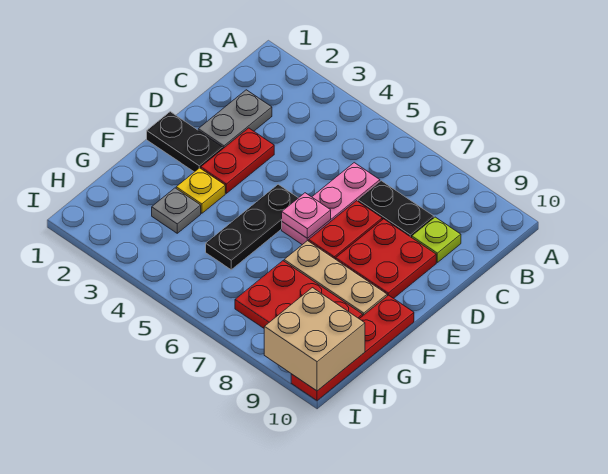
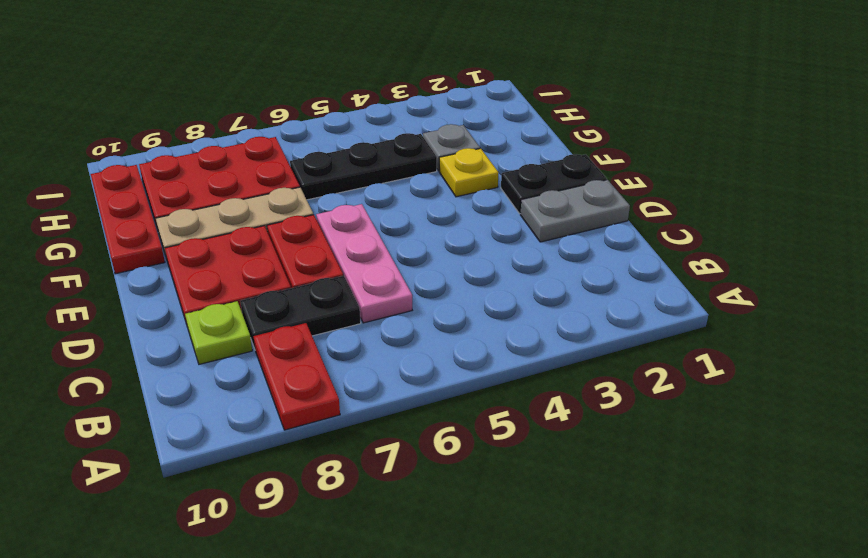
grey 1x2 plate [198,90,272,148] -> grey 1x2 plate turned to [520,180,630,242]
red 1x2 plate [201,128,274,193] -> red 1x2 plate moved to [253,323,340,430]
black 1x3 plate [206,184,298,270] -> black 1x3 plate turned to [290,133,437,200]
pink 1x1 plate [282,193,331,238] -> none
red 1x4 plate [291,295,414,401] -> red 1x3 plate [91,165,165,274]
tan 2x2 brick [264,288,365,391] -> none

